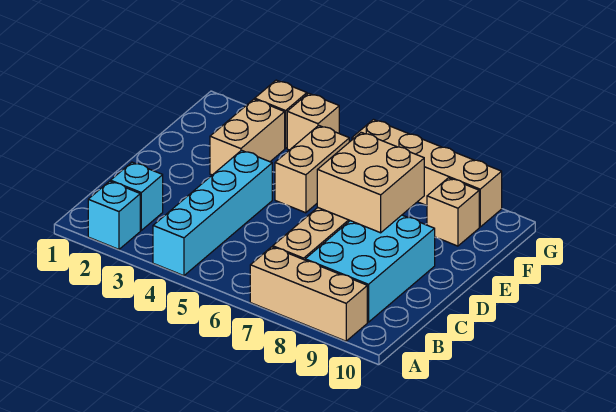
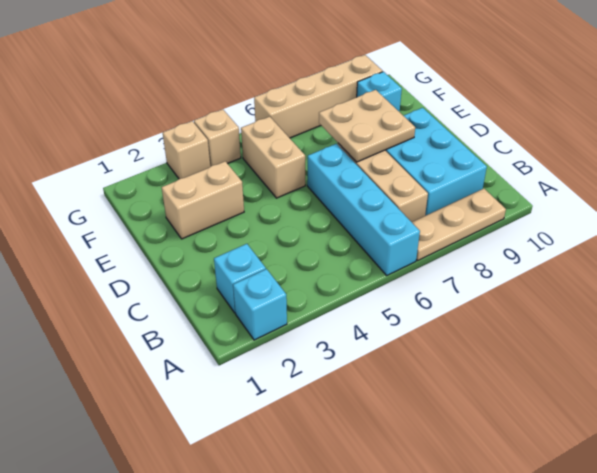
cyan 1x4 brick [153,150,272,276] -> cyan 1x4 brick moved to [307,144,420,275]
tan 1x3 brick [250,247,367,341] -> tan 1x3 plate [412,189,506,260]
tan 2x2 brick [317,132,424,233] -> tan 2x2 plate [319,90,415,162]
tan 1x2 brick [210,99,285,175] -> tan 1x2 brick turned to [162,161,244,239]
tan 1x1 brick [427,178,479,246] -> cyan 1x1 brick [357,72,402,112]

